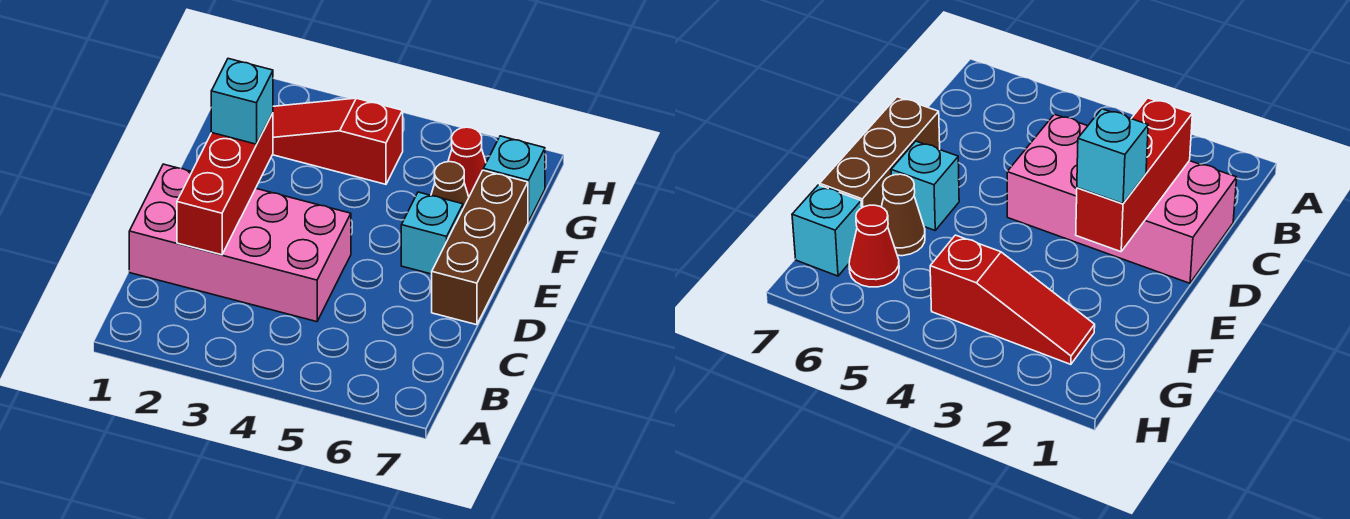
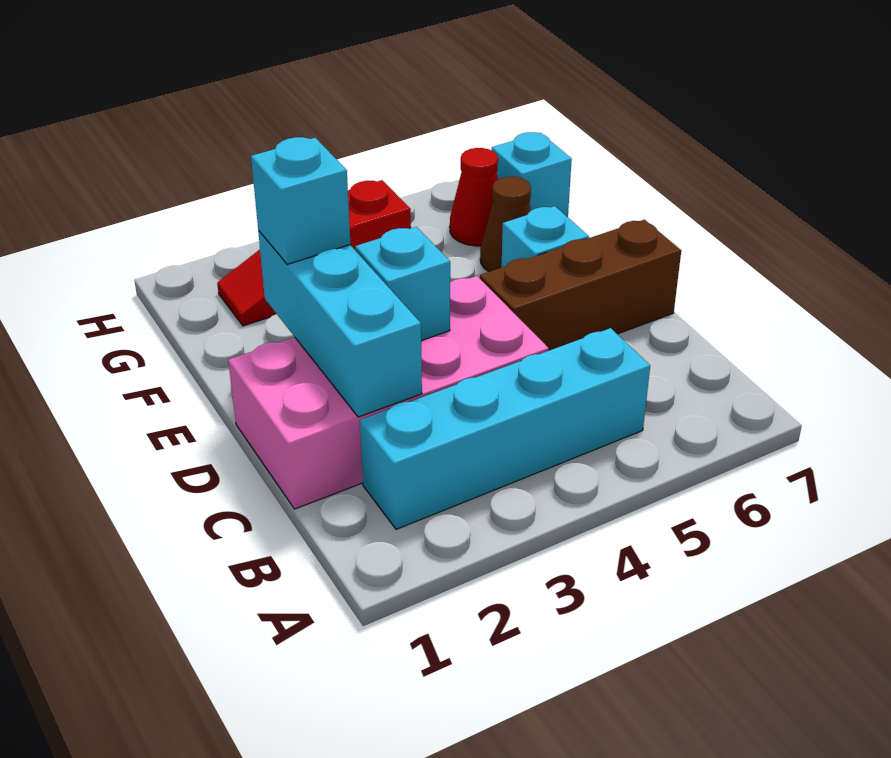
none -> cyan 1x4 brick [360,328,650,529]
red 1x3 brick [177,113,273,255] -> cyan 1x3 brick [258,231,422,417]
none -> cyan 1x1 brick [355,227,450,341]
brown 1x3 brick [432,170,528,325] -> brown 1x3 brick turned to [480,220,681,350]

